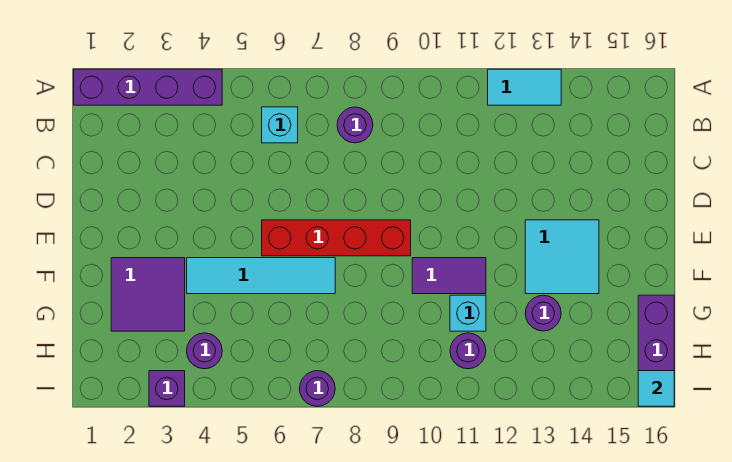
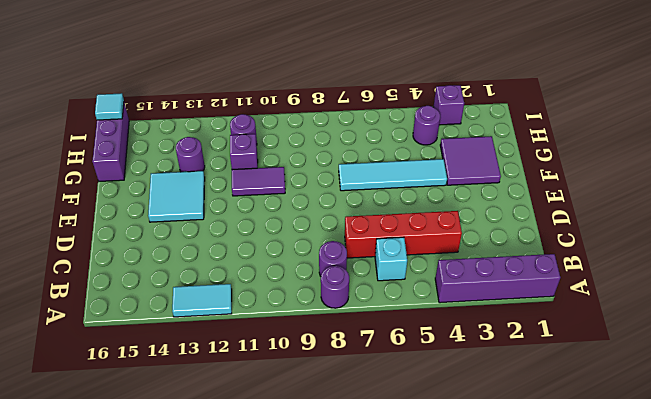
red 1x4 brick [262,220,411,256] -> red 1x4 brick moved to [345,211,462,258]
cyan 1x1 brick [450,295,486,331] -> purple 1x1 brick [230,134,258,169]
purple 1x1 round brick [300,371,335,406] -> purple 1x1 round brick moved to [321,266,349,308]

